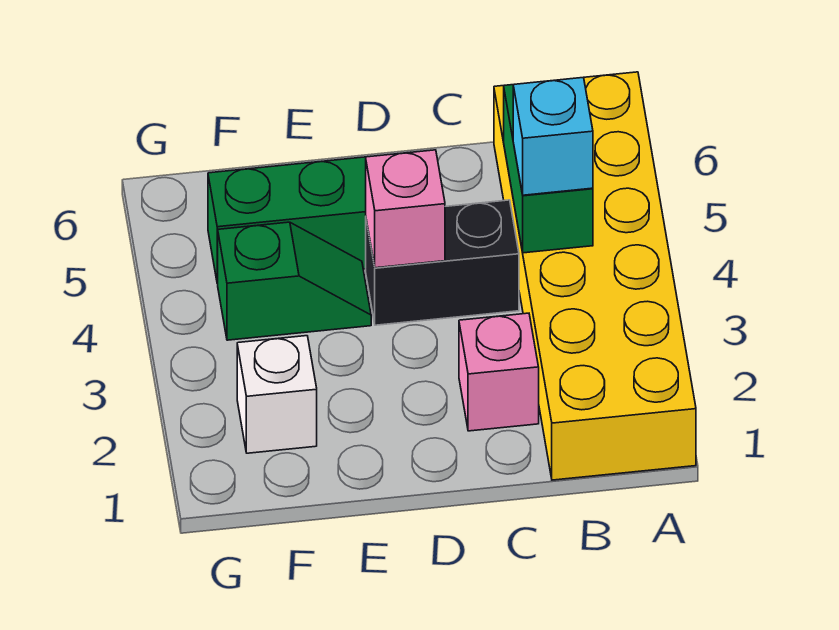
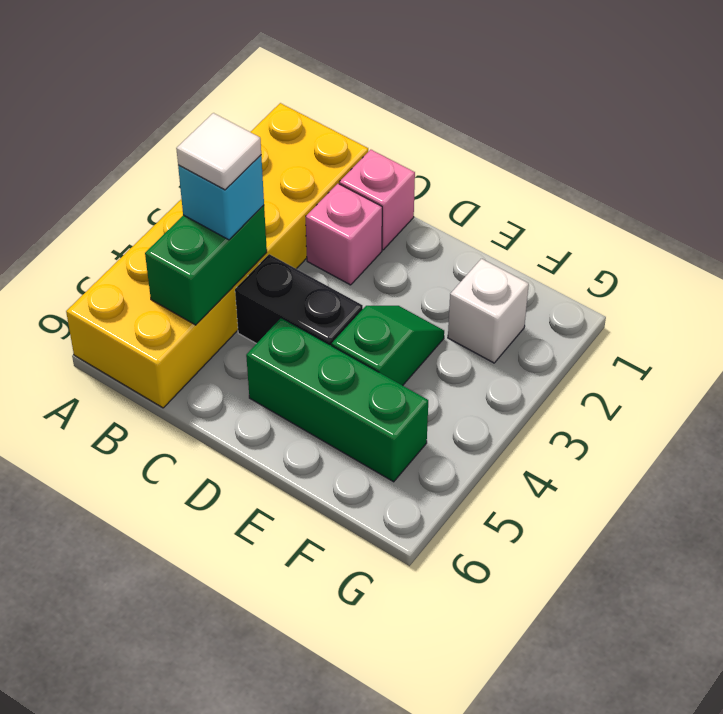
none -> white 1x1 tile [176,113,261,190]
pink 1x1 brick [366,150,445,268] -> pink 1x1 brick moved to [339,150,415,250]
green 1x2 slope [217,222,371,340] -> green 1x2 slope turned to [332,306,444,386]

